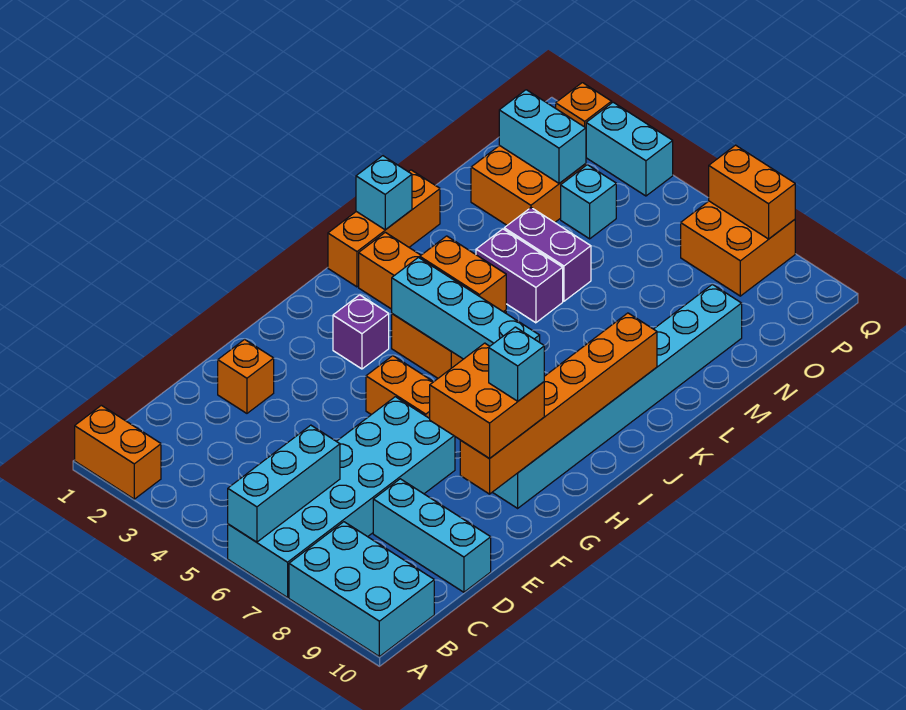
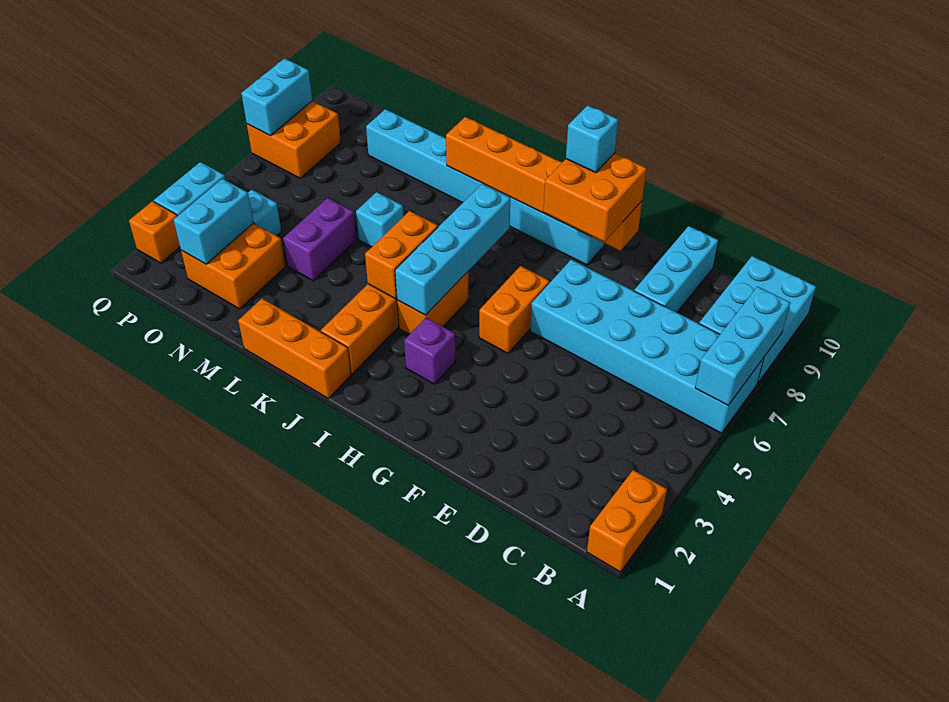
cyan 1x3 brick [228,425,340,542] -> cyan 1x3 brick turned to [695,287,790,405]
orange 1x1 brick [218,339,274,413] -> none
cyan 1x1 brick [356,156,412,230] -> cyan 1x1 brick moved to [356,192,404,247]
purple 1x2 brick [476,229,563,323] -> none
orange 1x2 brick [709,145,795,239] -> cyan 1x2 brick [241,58,312,136]

